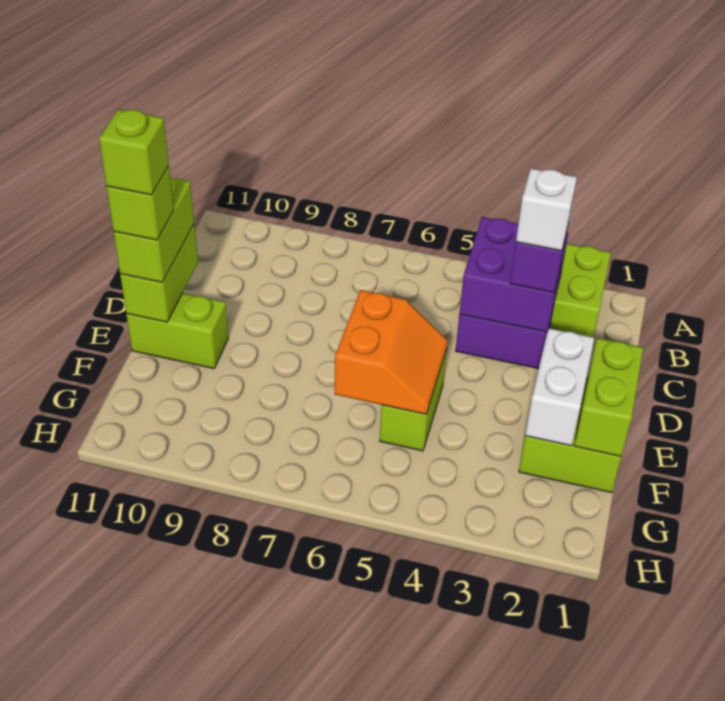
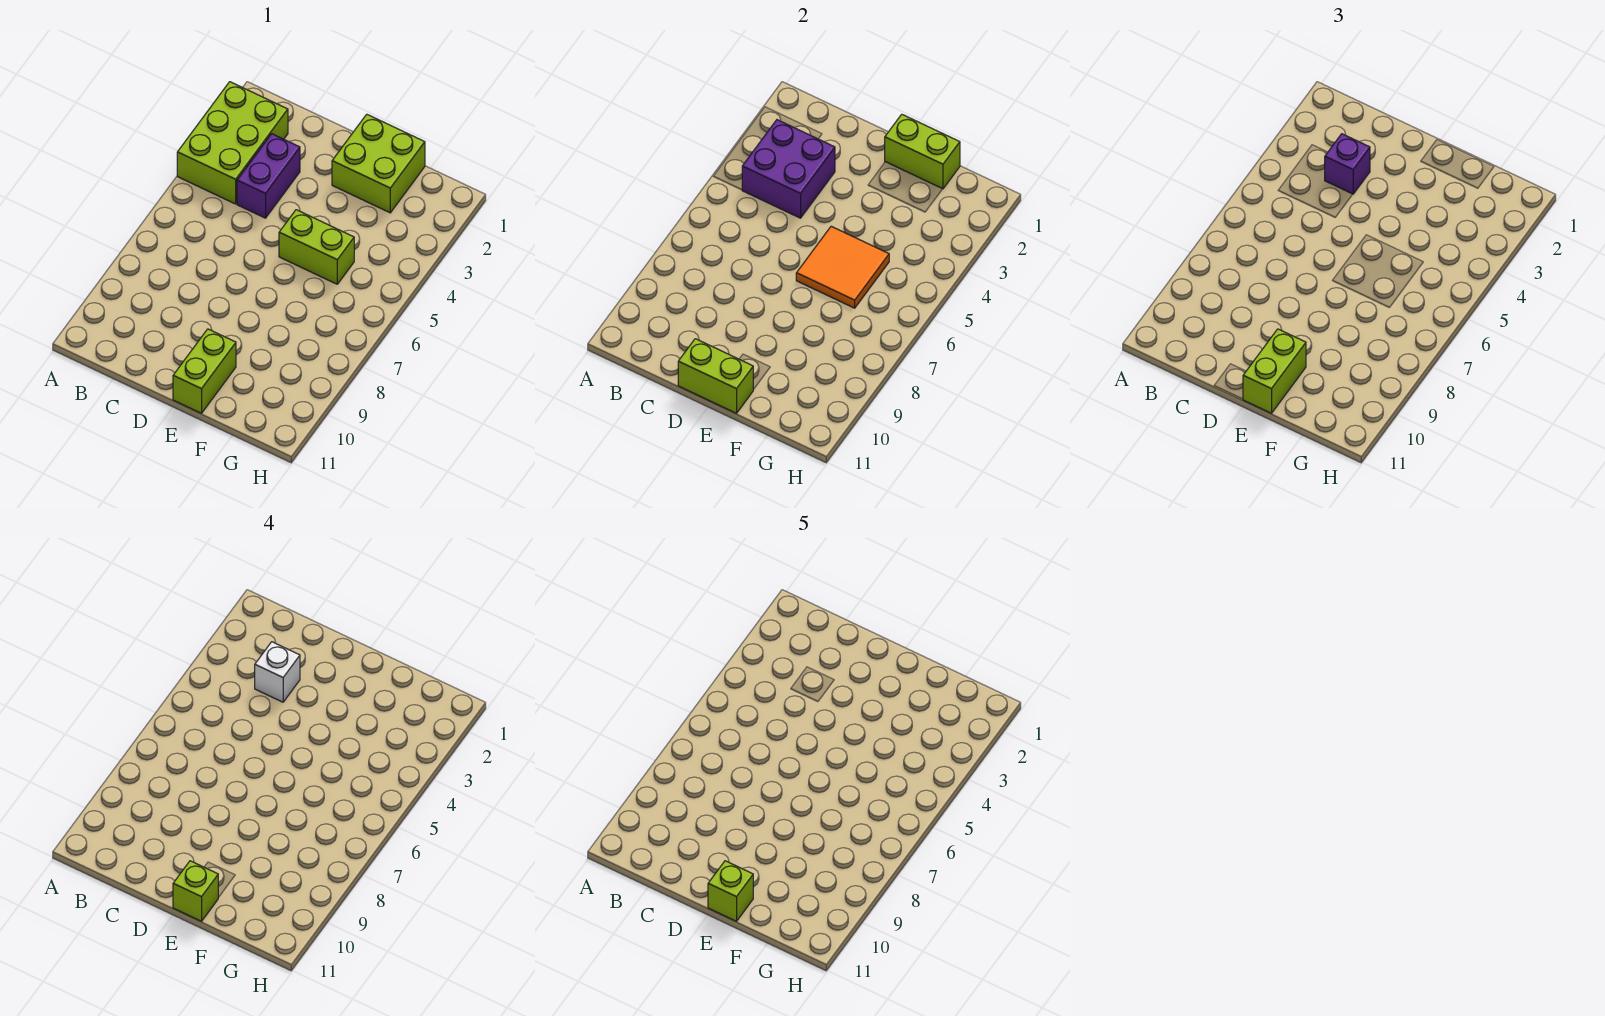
lime 1x2 brick [114,177,194,282] -> lime 1x2 brick turned to [1243,329,1306,413]
white 1x2 brick [525,328,594,446] -> none
orange 2x2 slope [335,290,448,414] -> orange 2x2 tile [796,226,889,308]

